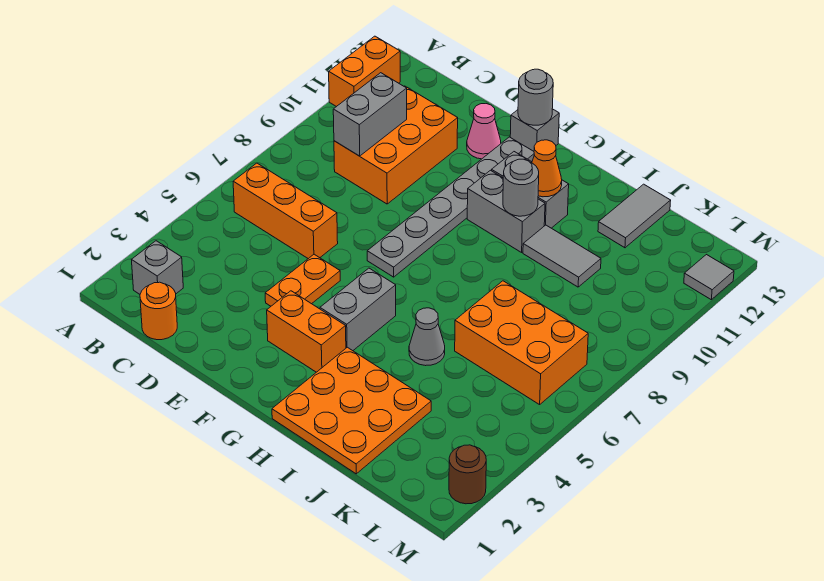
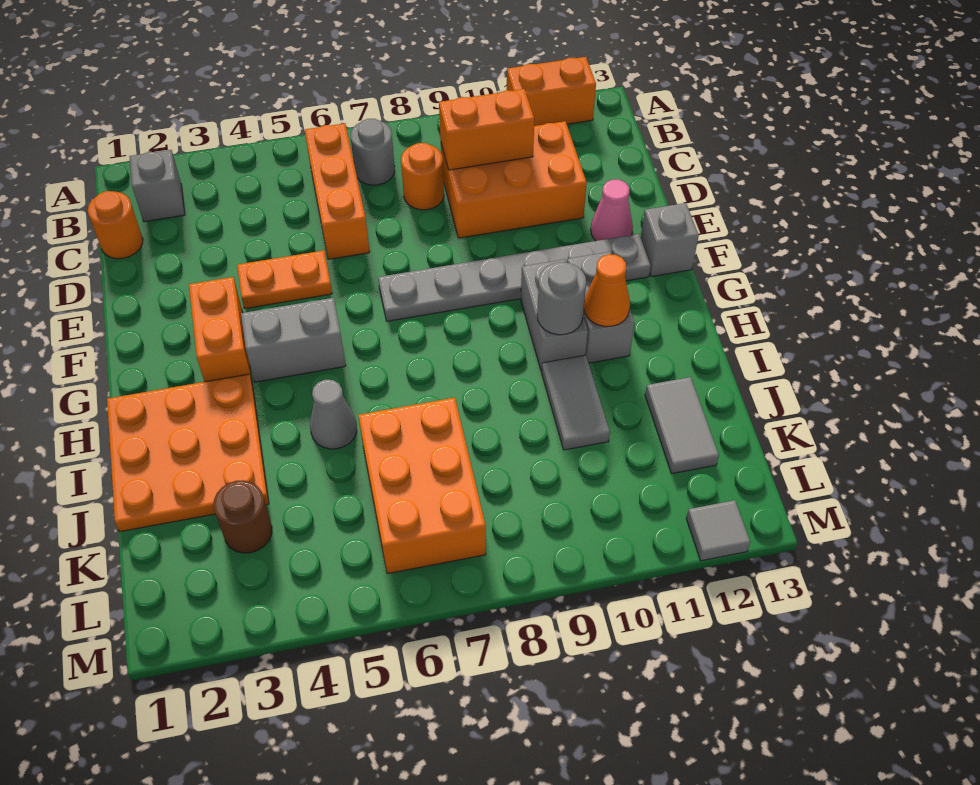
none -> orange 1x1 round brick [401,143,444,210]
grey 1x2 brick [333,73,407,156] -> orange 1x2 brick [439,89,534,170]
grey 1x1 round brick [518,69,553,125] -> grey 1x1 round brick moved to [351,119,395,185]
grey 1x2 tile [598,184,671,248] -> grey 1x2 tile turned to [645,377,719,474]
brown 1x1 round brick [449,445,486,504] -> brown 1x1 round brick moved to [213,480,272,553]

